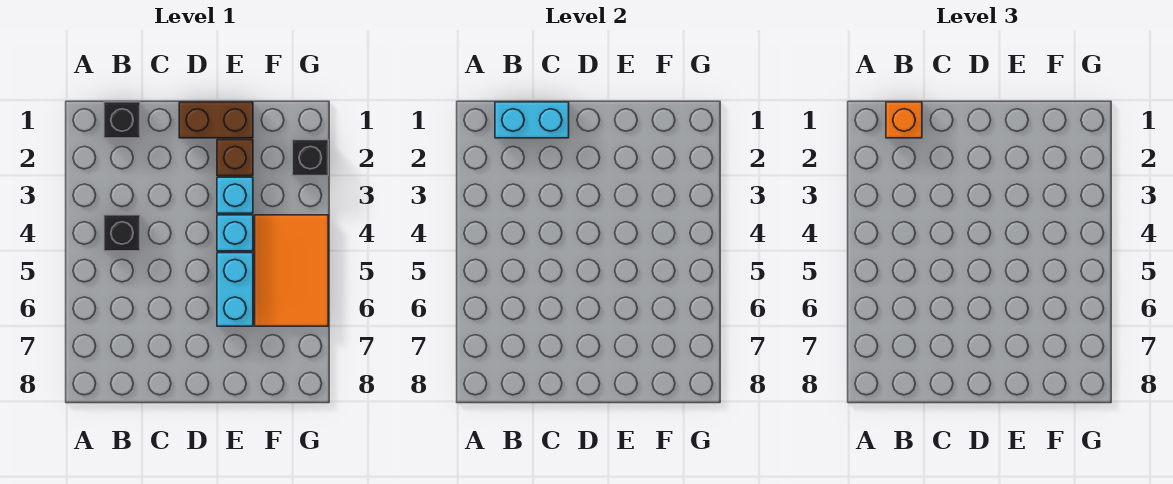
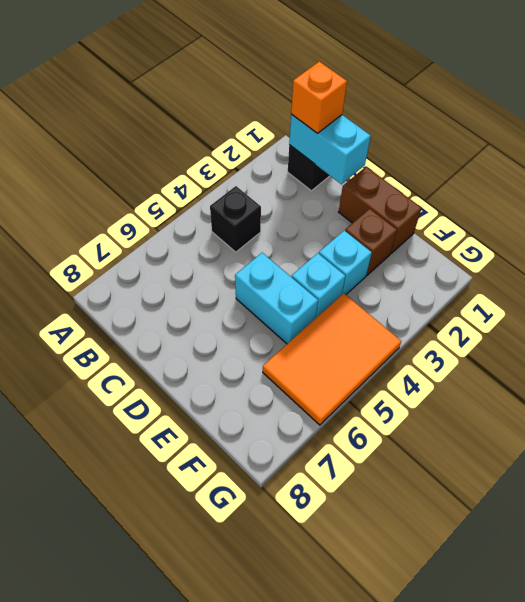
cyan 1x2 brick [217,253,253,326] -> cyan 1x2 brick turned to [235,253,318,344]
black 1x1 brick [292,140,328,176] -> none

